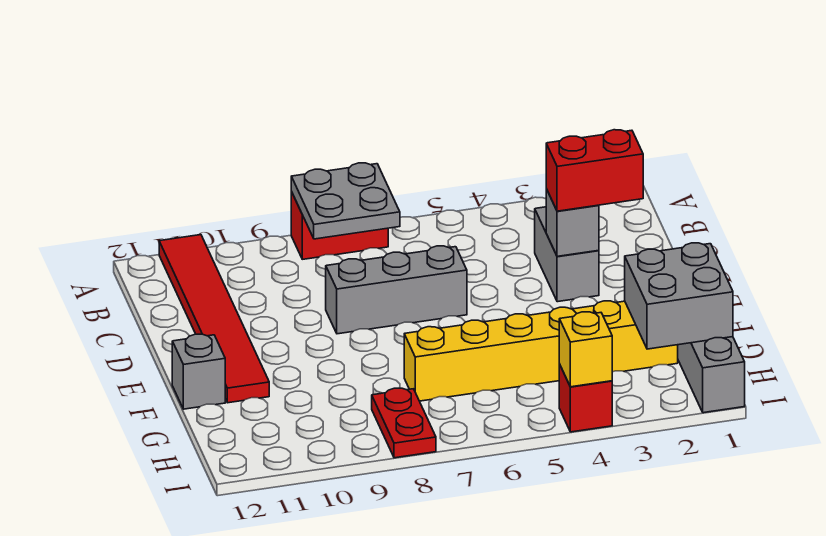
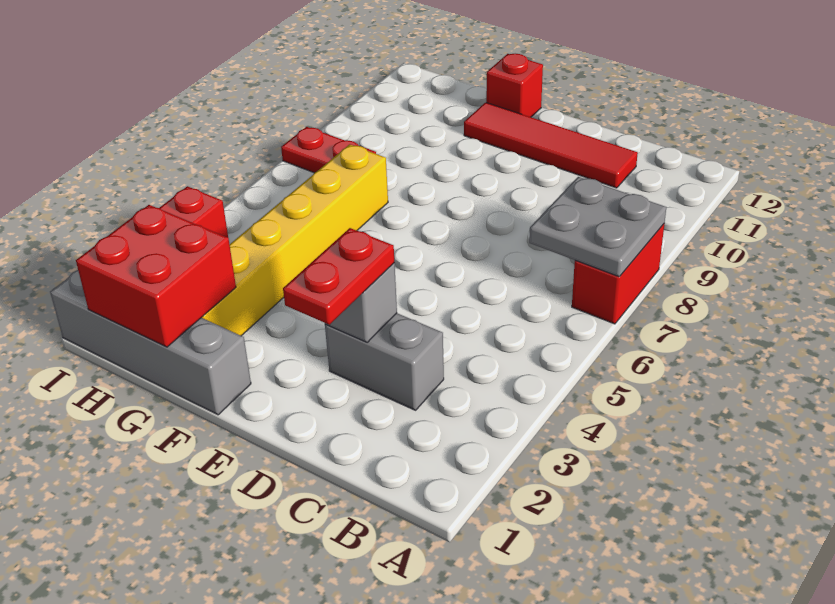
red 1x6 tile [159,235,269,403] -> red 1x4 tile [464,103,638,188]
red 1x2 brick [546,130,643,211] -> red 1x2 plate [283,228,394,325]
grey 1x3 brick [326,246,467,334] -> none
grey 1x1 brick [172,334,225,409] -> red 1x1 brick [486,54,543,117]
grey 2x2 brick [625,243,733,349] -> red 2x2 brick [76,205,236,347]
yellow 1x1 brick [559,312,612,387] -> none

